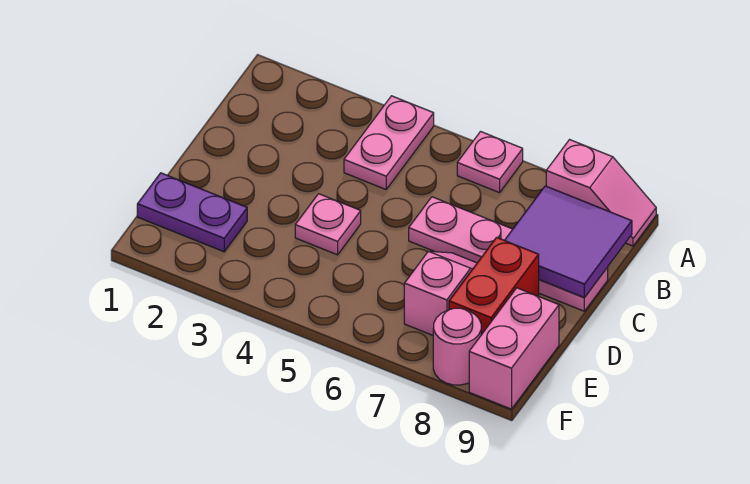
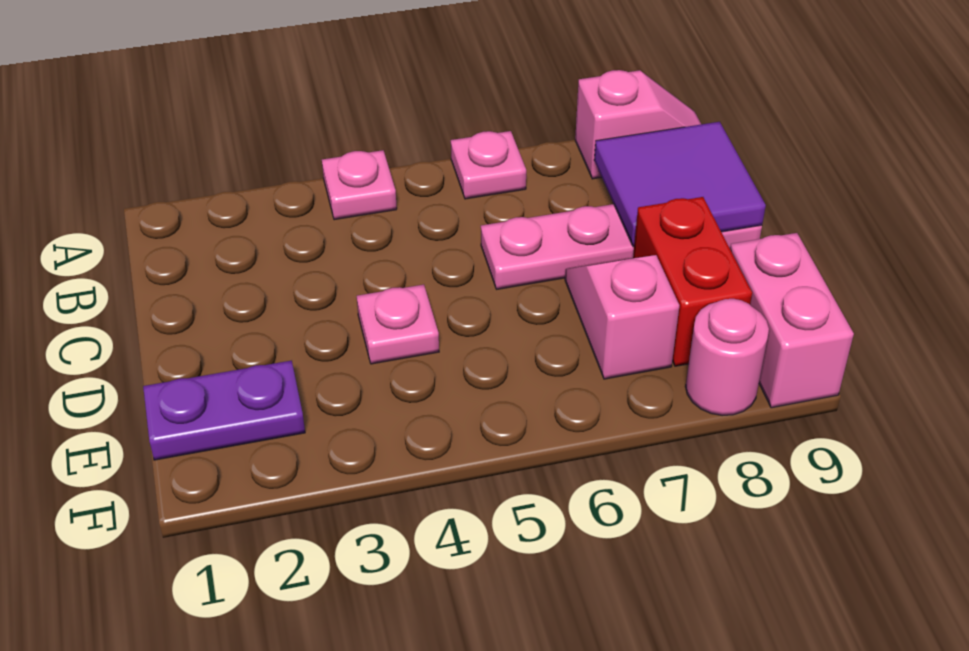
pink 1x2 plate [344,96,434,189] -> pink 1x1 plate [322,150,397,220]

